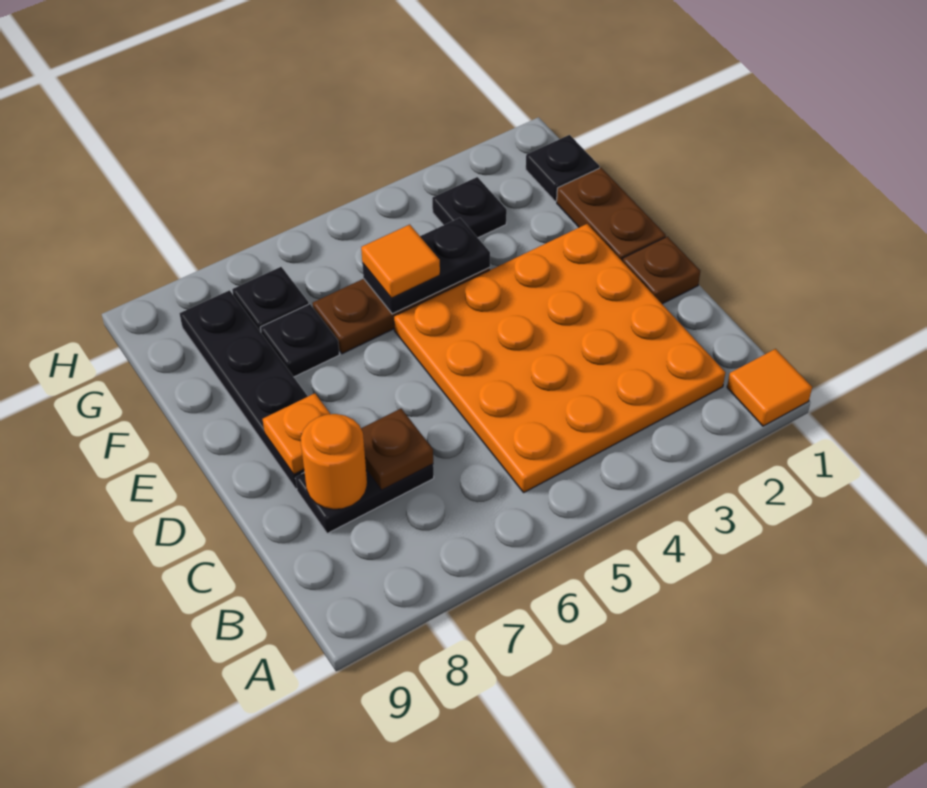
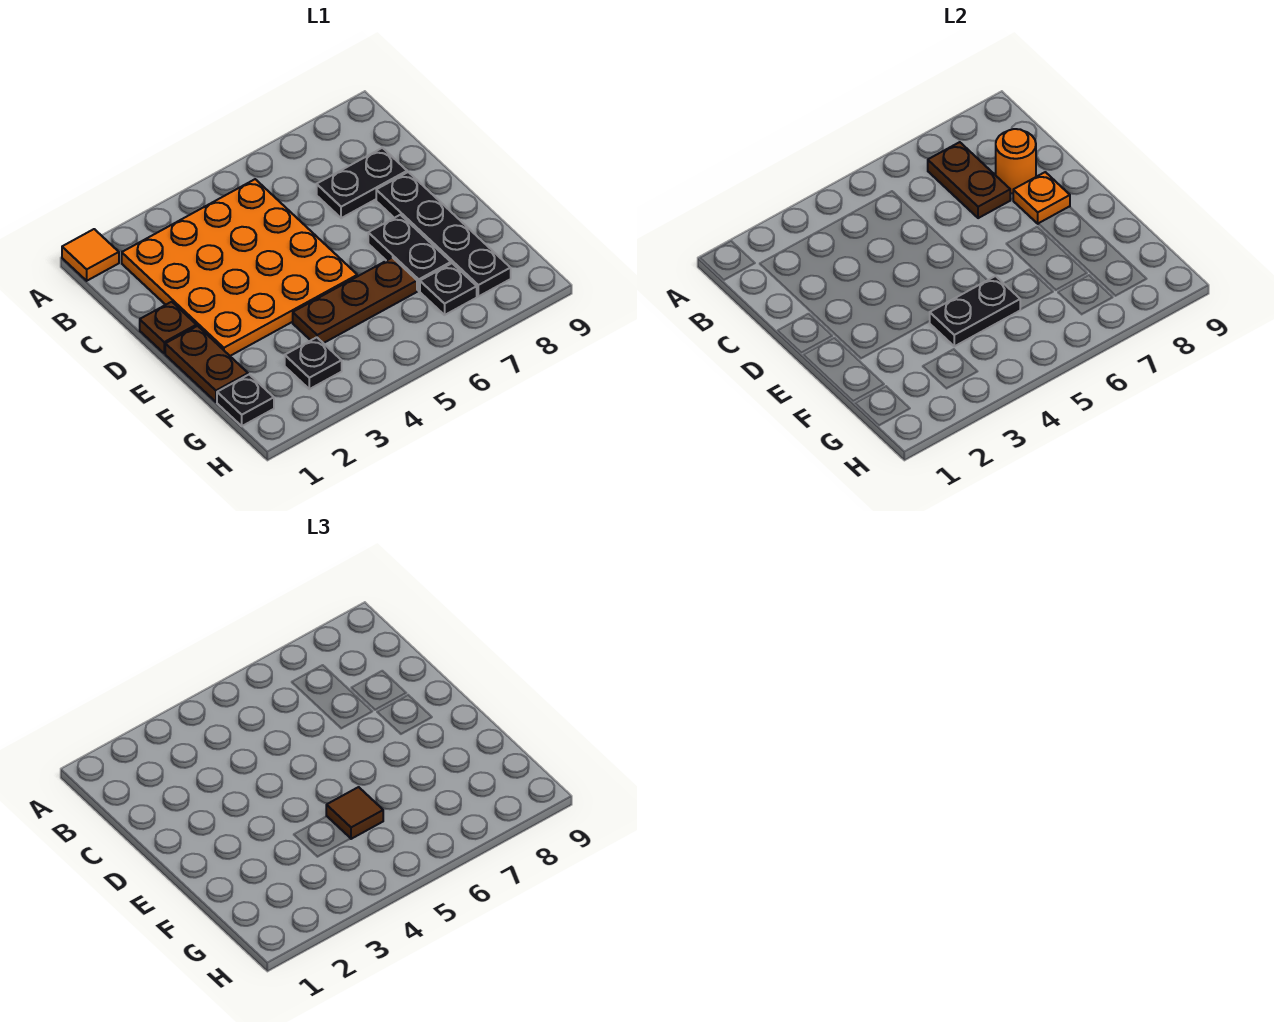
brown 1x1 plate [361,409,433,490] -> brown 1x2 plate [928,142,1010,218]
orange 1x1 tile [361,225,440,298] -> brown 1x1 tile [326,787,383,839]
black 1x1 plate [260,304,339,377] -> black 1x2 plate [368,215,451,291]

